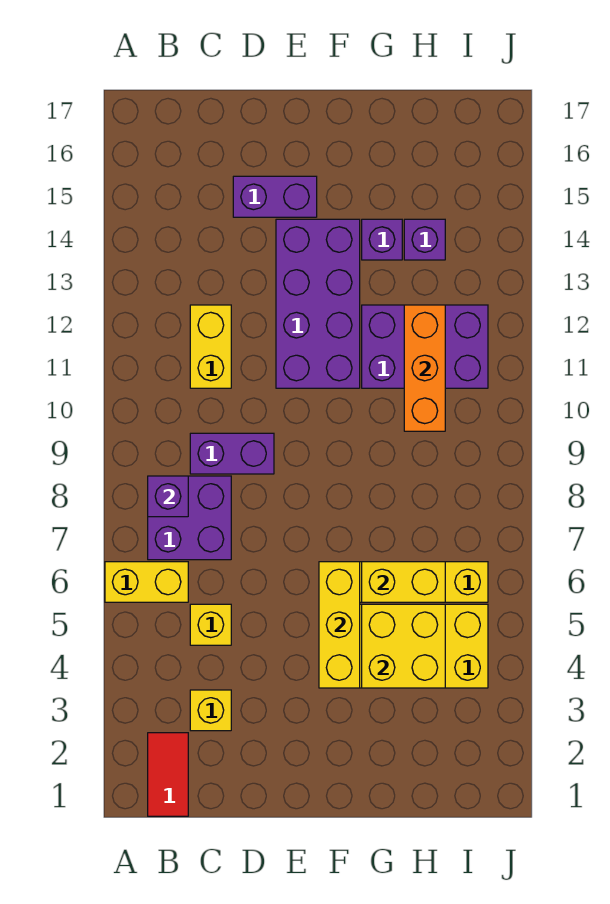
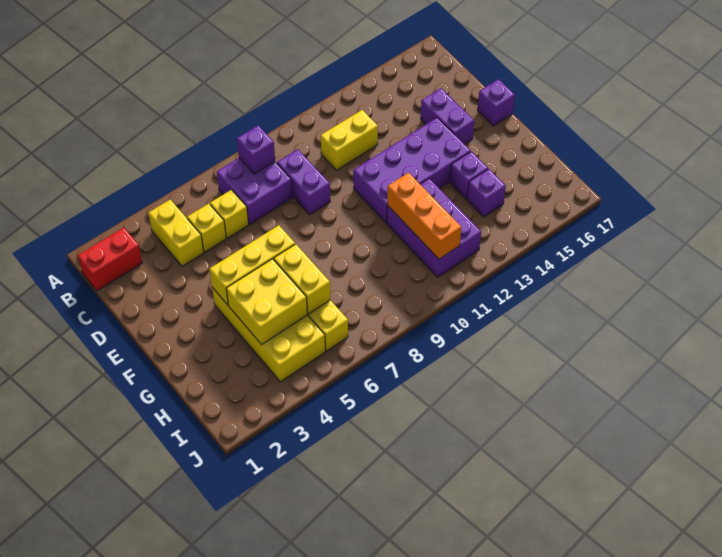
yellow 1x2 brick [105,562,188,602] -> yellow 1x2 brick moved to [149,200,204,266]
red 1x2 tile [148,733,188,816] -> red 1x2 brick [78,227,142,291]
yellow 1x1 brick [190,690,231,731] -> yellow 1x1 brick moved to [210,190,249,238]
none -> purple 1x1 brick [478,79,515,126]
orange 1x3 brick [404,305,445,431] -> orange 1x3 brick turned to [387,173,461,259]

